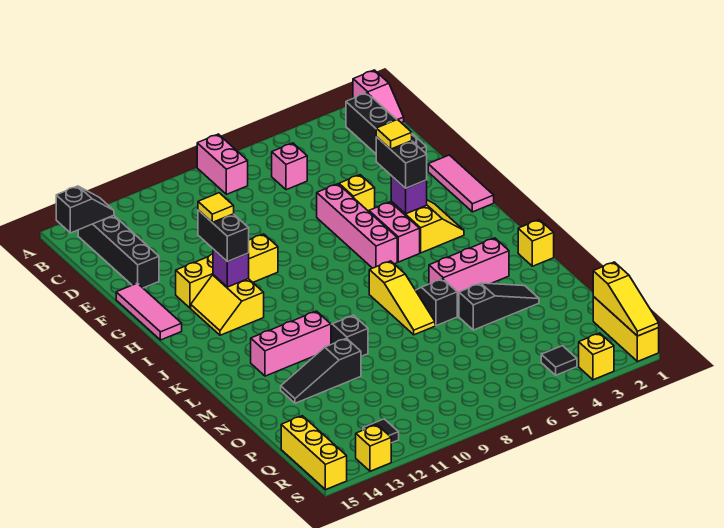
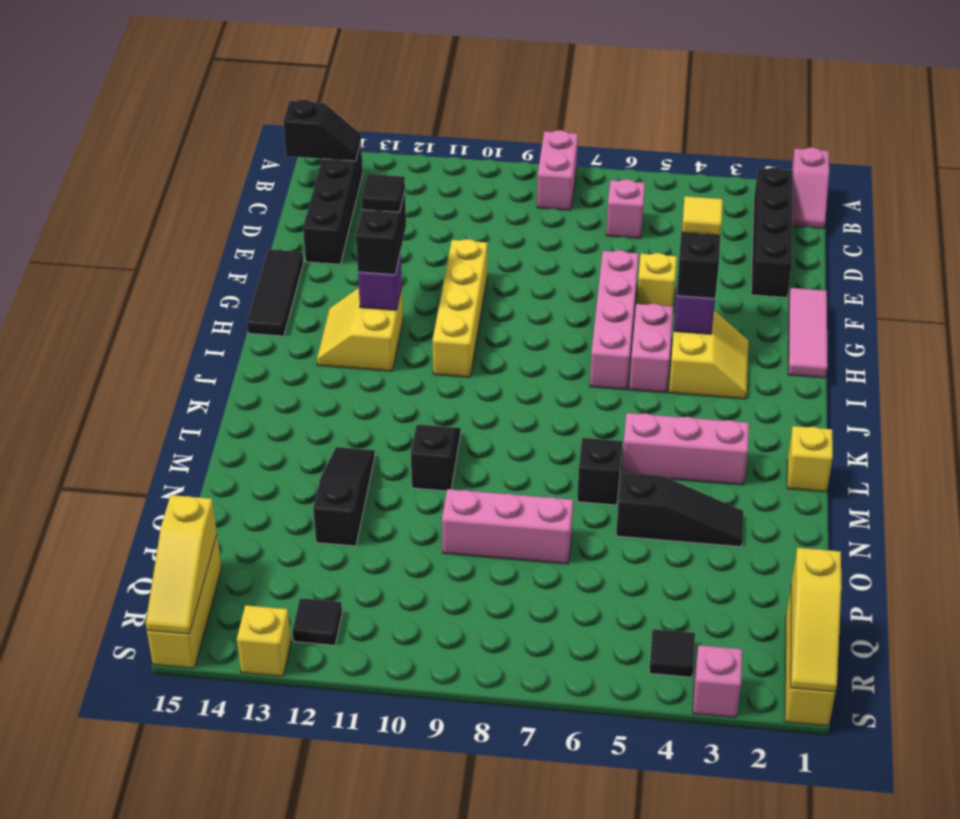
pink 1x3 tile [116,283,182,340] -> black 1x3 tile [247,249,304,336]
yellow 1x4 brick [176,234,278,308] -> yellow 1x4 brick turned to [432,239,487,377]
yellow 1x1 tile [198,193,234,222] -> black 1x1 tile [361,174,405,212]
yellow 1x3 slope [369,261,435,335] -> yellow 1x3 slope moved to [146,495,217,634]
pink 1x3 brick [251,311,331,376] -> pink 1x3 brick moved to [442,489,573,564]
black 1x3 slope [281,338,361,403] -> black 1x3 slope turned to [313,447,375,546]
yellow 1x1 brick [579,333,614,380] -> pink 1x1 brick [693,645,742,718]

